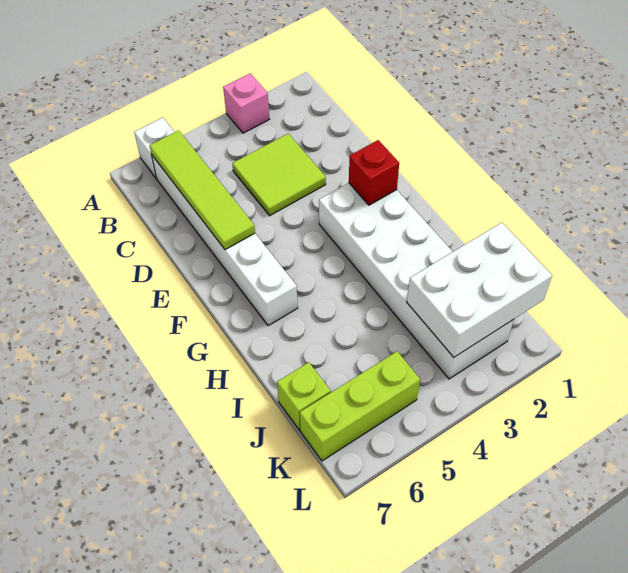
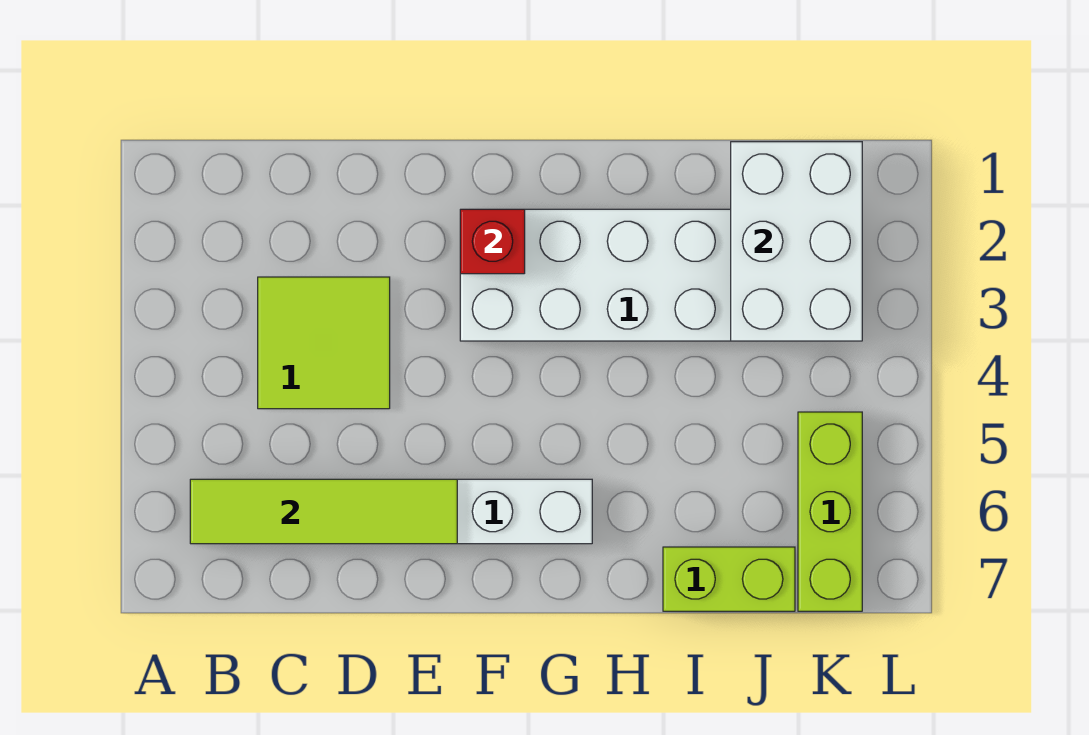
pink 1x1 brick [223,73,269,133] -> none
white 1x1 brick [134,117,174,179] -> none
lime 1x1 brick [277,362,331,430] -> lime 1x2 brick [663,547,795,611]

